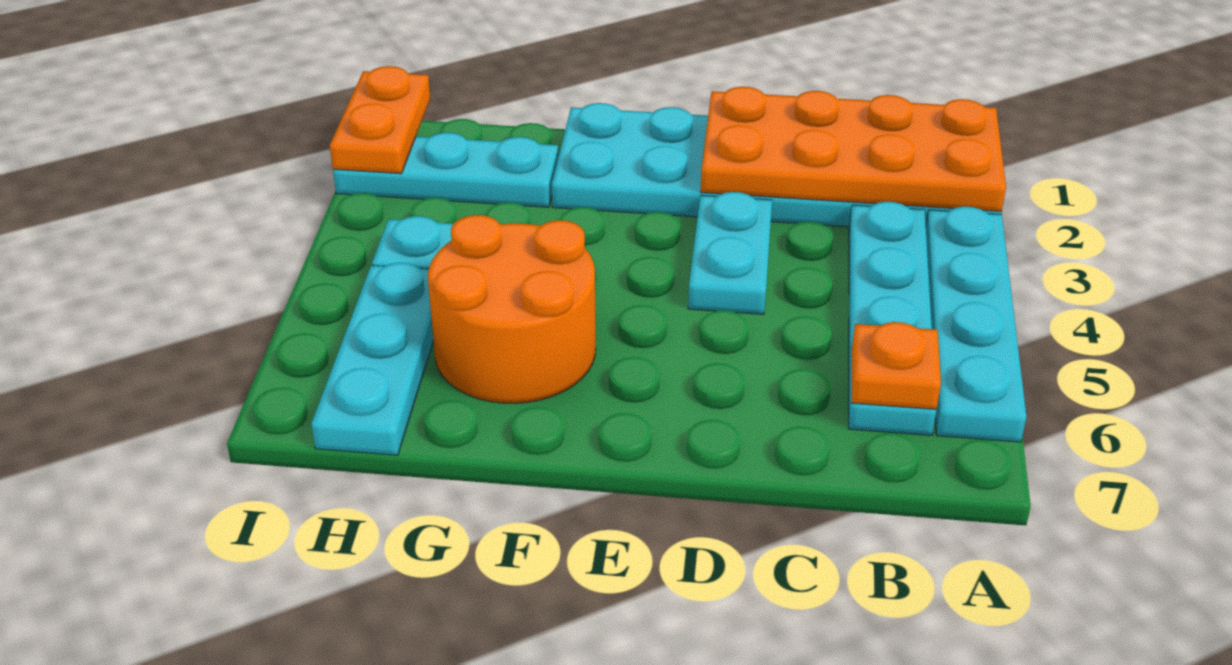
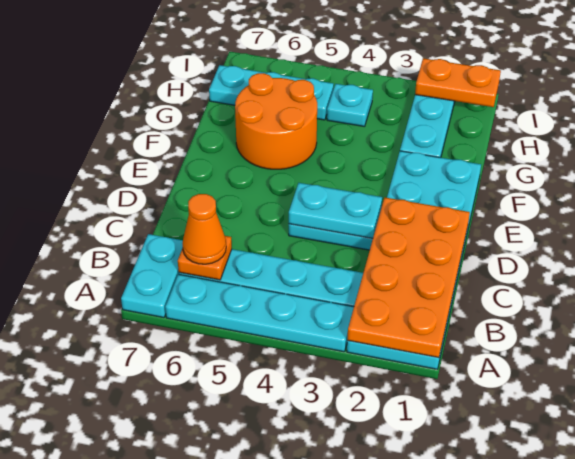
none -> cyan 1x2 plate [121,234,183,318]
none -> orange 1x1 cone [182,194,226,264]
none -> cyan 1x2 plate [289,183,382,238]

